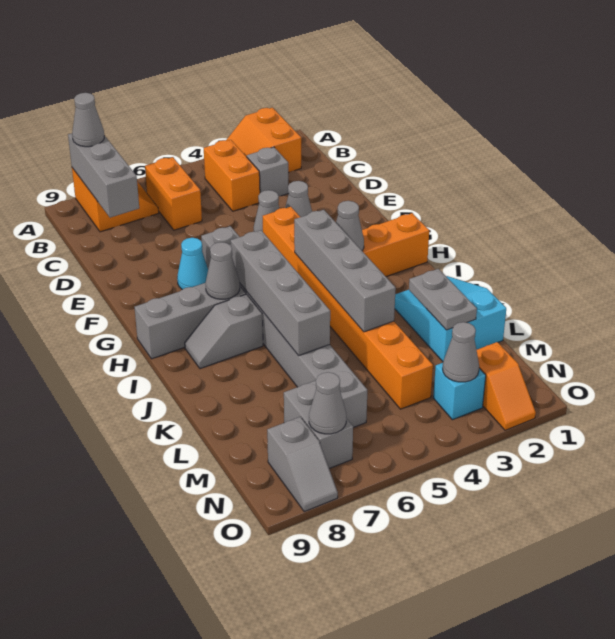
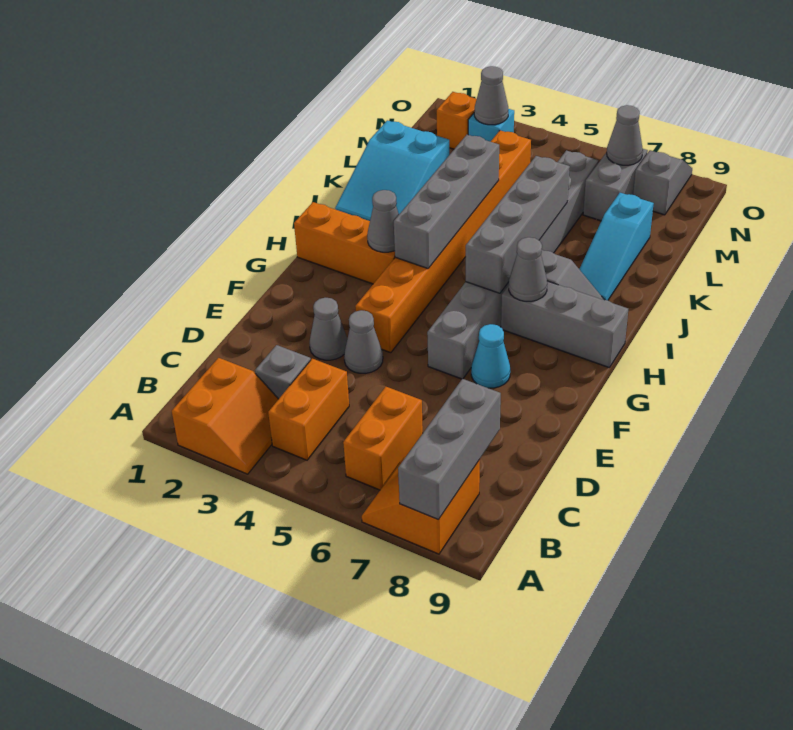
grey 1x1 cone [72,93,104,147] -> none
none -> cyan 1x3 slope [579,193,654,300]
grey 1x2 plate [409,269,477,330] -> none

